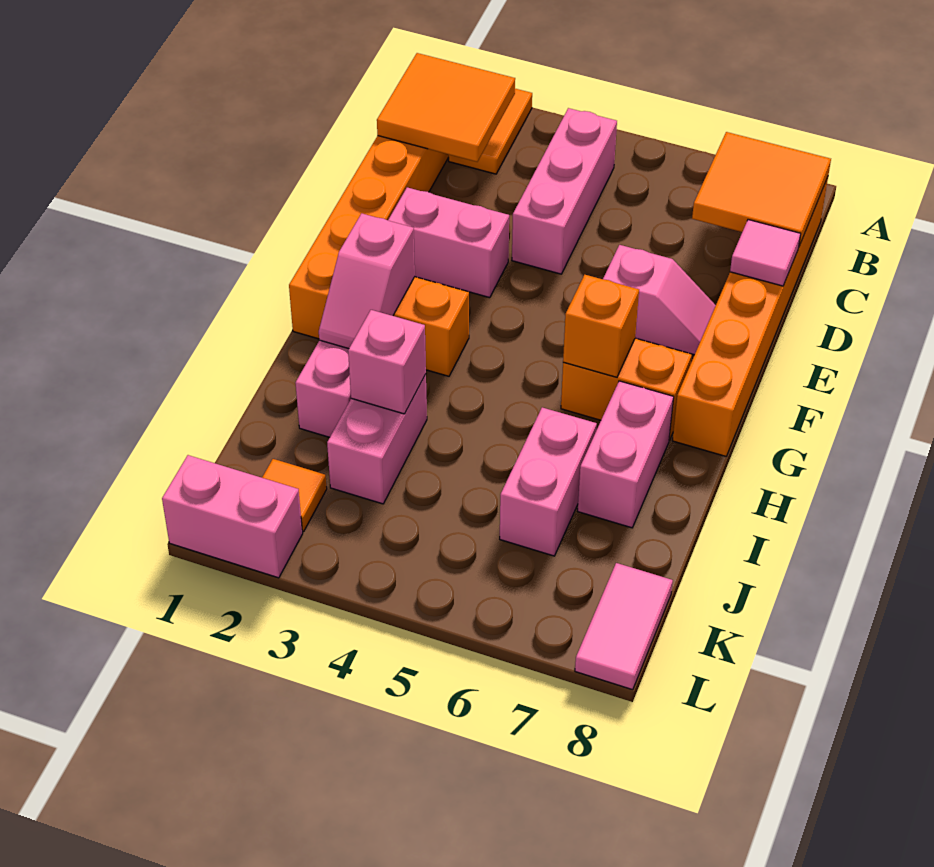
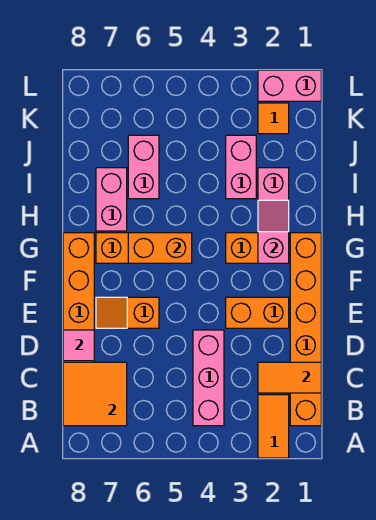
orange 2x2 tile [377,53,515,162] -> orange 1x2 tile [258,362,321,393]
pink 1x2 brick [388,187,509,298] -> orange 1x2 brick [226,297,289,328]
pink 1x2 slope [603,245,716,355] -> orange 1x2 slope [96,297,159,328]
orange 1x1 brick [563,275,639,377] -> orange 1x2 brick [128,233,192,263]
pink 1x1 brick [348,310,426,414] -> none
pink 1x2 tile [575,563,673,690] -> none

